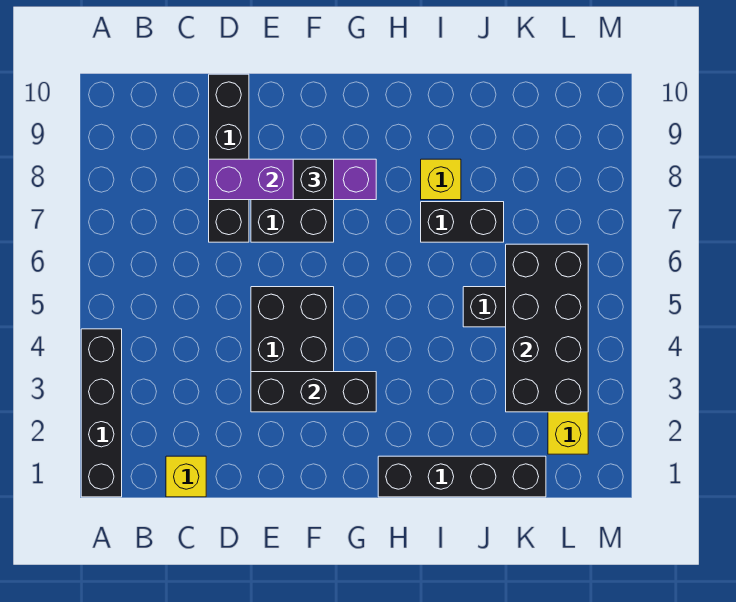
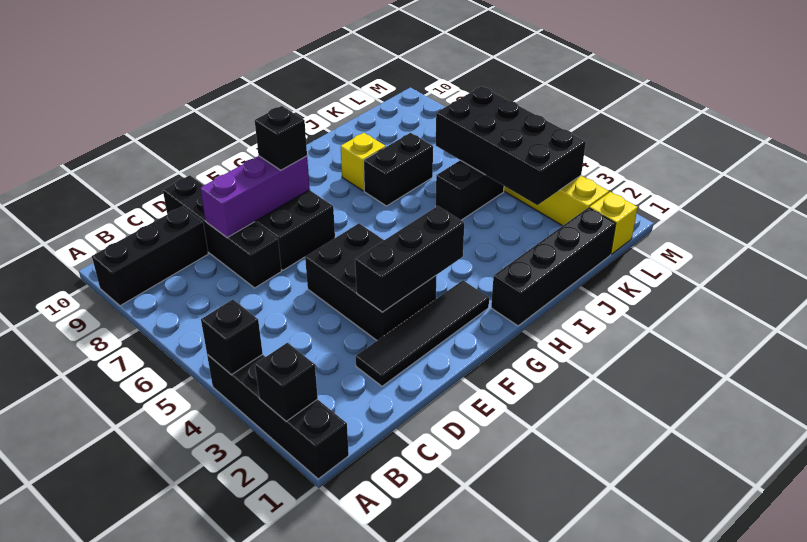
none -> black 1x1 brick [255,343,318,421]
none -> black 1x1 brick [201,300,263,375]
none -> black 1x3 brick [92,206,208,306]
yellow 1x1 brick [166,456,206,497] -> yellow 1x1 brick moved to [589,192,638,254]
none -> black 1x4 tile [356,280,489,386]
purple 1x4 brick [209,159,376,200] -> purple 1x3 brick [200,156,310,238]

